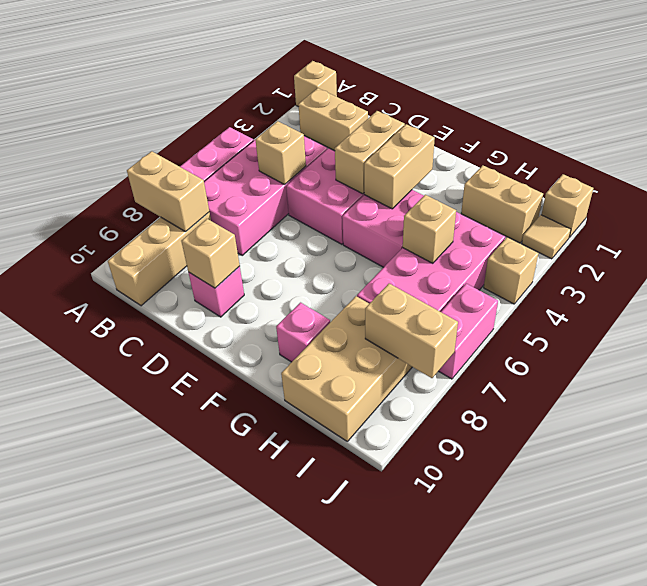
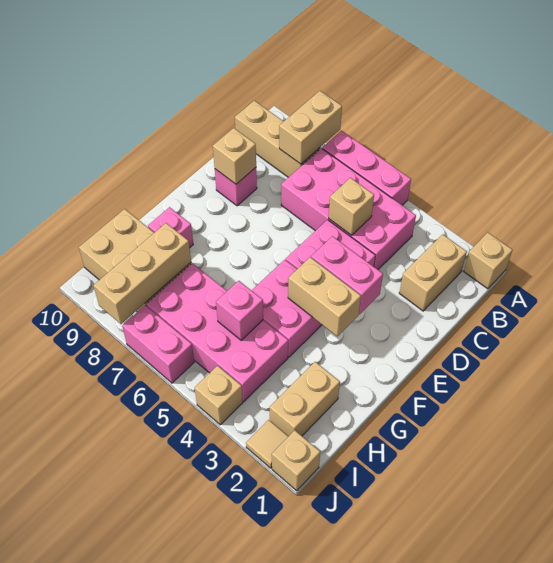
tan 1x2 brick [335,111,405,194] -> pink 1x2 brick [311,236,383,314]
tan 1x1 brick [403,195,456,263] -> pink 1x1 brick [216,281,263,340]
tan 1x2 brick [365,284,458,378] -> tan 1x3 brick [94,223,191,324]

